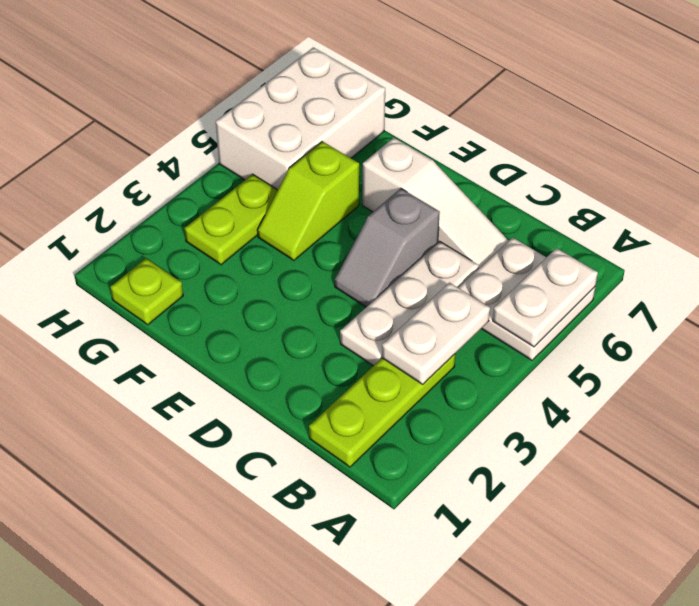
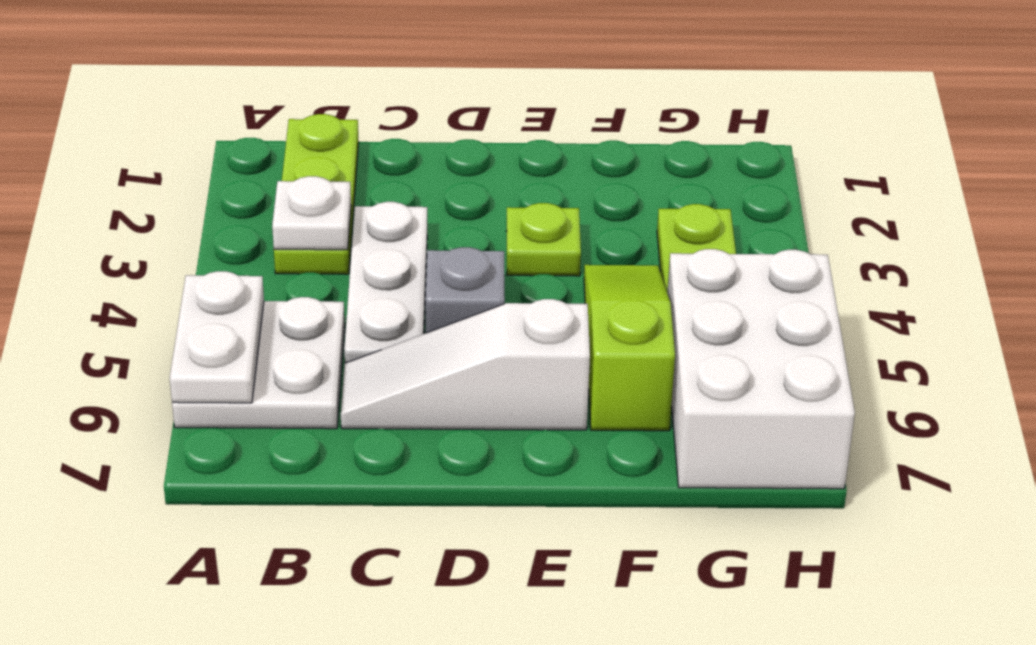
white 1x2 plate [382,283,490,384] -> white 1x1 plate [272,176,351,250]
lime 1x2 slope [257,141,359,260] -> lime 1x3 slope [584,265,675,431]
lime 1x1 plate [110,259,183,325] -> lime 1x1 plate moved to [506,203,581,276]

